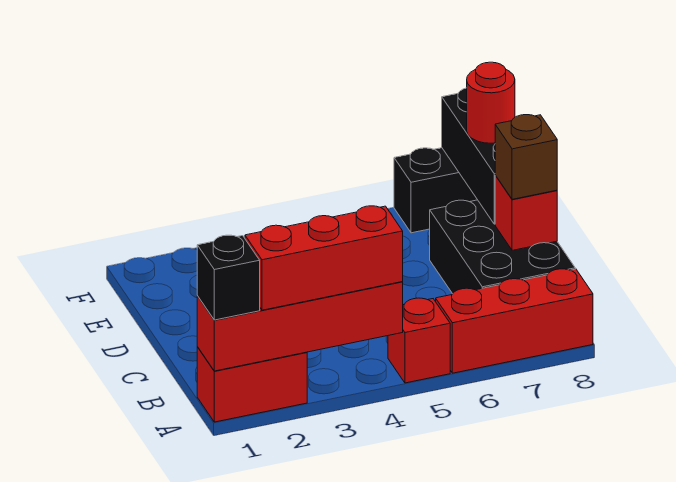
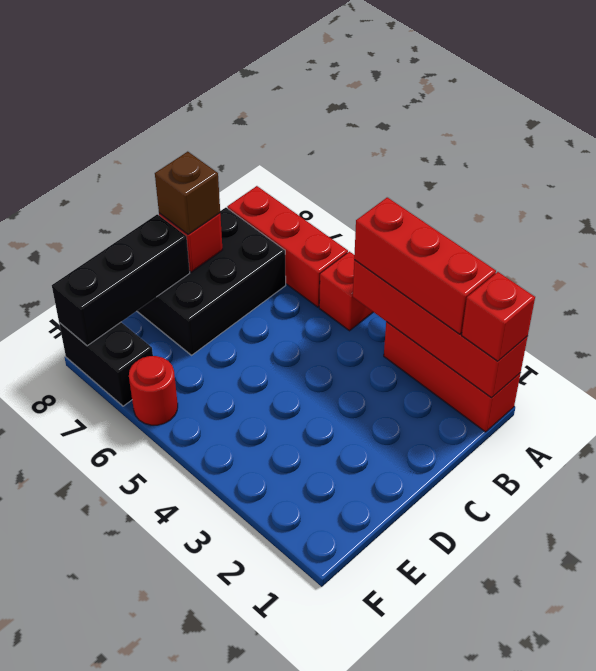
red 1x2 brick [197,347,307,422] -> red 1x3 brick [384,322,520,432]
black 1x1 brick [197,235,260,320] -> red 1x1 brick [462,272,535,361]
red 1x1 round brick [467,62,515,143] -> red 1x1 round brick moved to [129,356,178,425]

